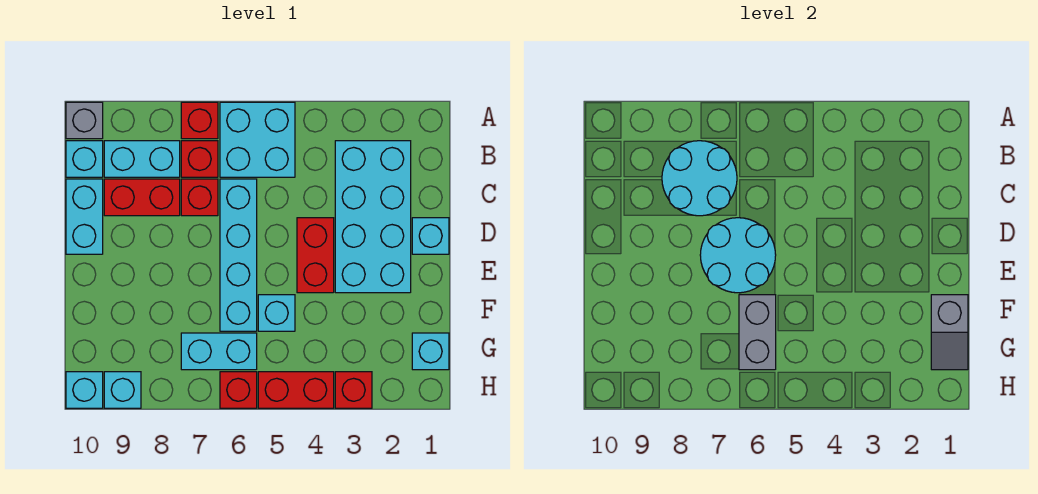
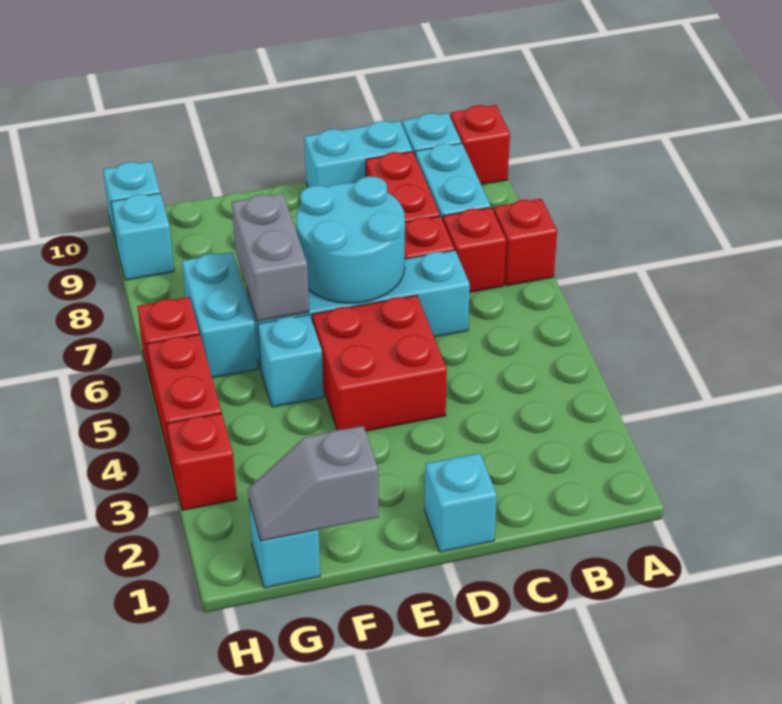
cyan 2x2 brick [220,102,295,177] -> none
grey 1x1 brick [66,102,103,139] -> red 1x1 brick [450,105,510,185]
cyan 2x4 brick [335,141,411,293] -> none
cyan 2x2 round brick [662,141,737,216] -> none
red 1x2 brick [297,218,334,293] -> red 2x2 brick [312,295,447,431]
grey 1x2 brick [739,295,776,370] -> grey 1x2 brick turned to [232,193,309,321]

